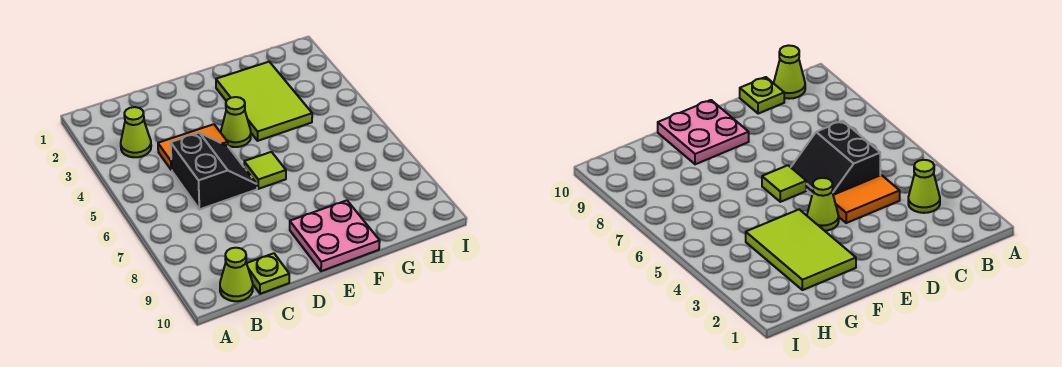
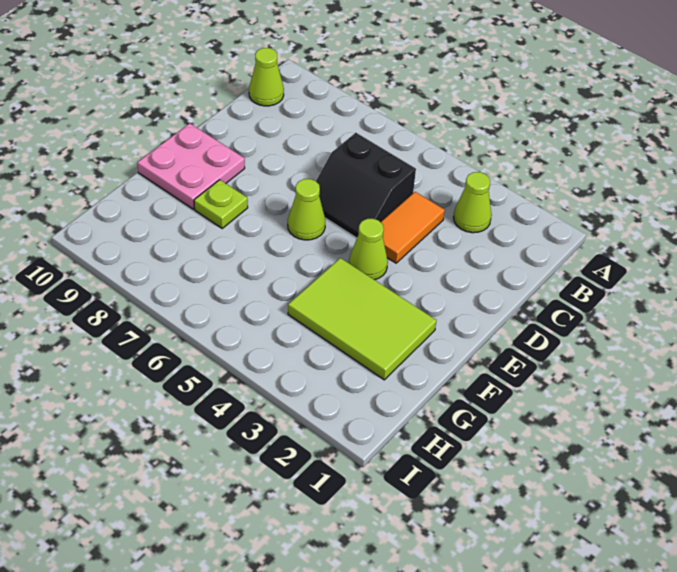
lime 1x1 plate [247,253,289,294] -> lime 1x1 plate moved to [194,180,248,228]
lime 1x1 tile [244,152,286,189] -> lime 1x1 cone [288,179,325,240]

